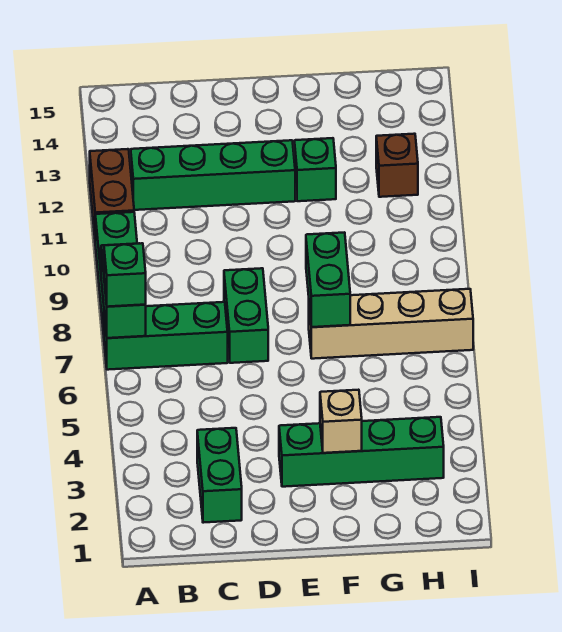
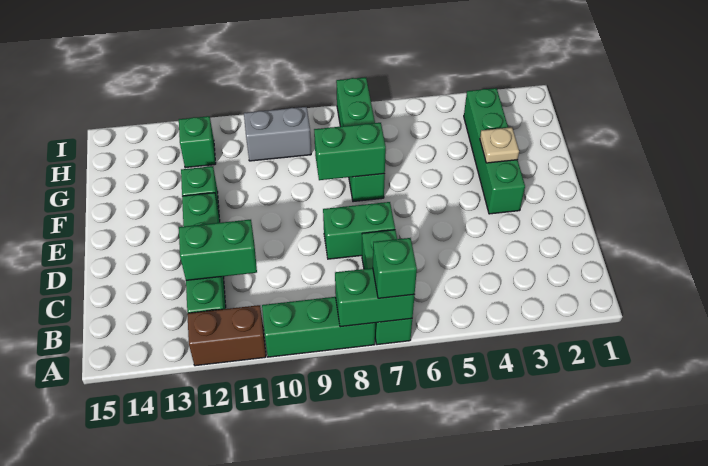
green 1x2 brick [197,428,242,523] -> green 1x2 brick moved to [179,220,257,280]
tan 1x1 brick [320,390,362,453] -> tan 1x1 plate [480,127,519,163]
tan 1x4 brick [309,289,473,359] -> green 1x4 brick [336,77,385,202]
none -> grey 1x2 brick [244,107,311,161]
brown 1x1 brick [376,134,418,197] -> green 1x1 brick [179,116,216,168]

